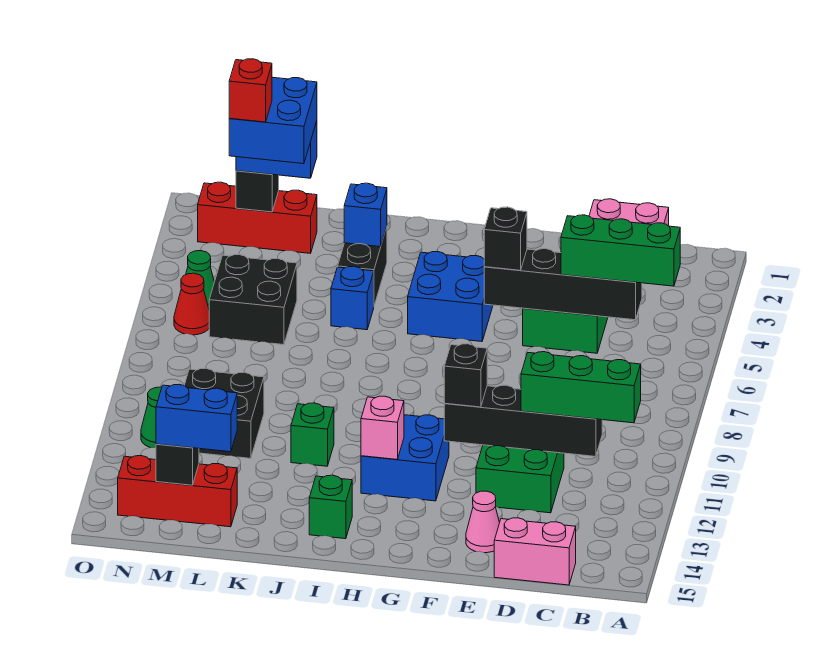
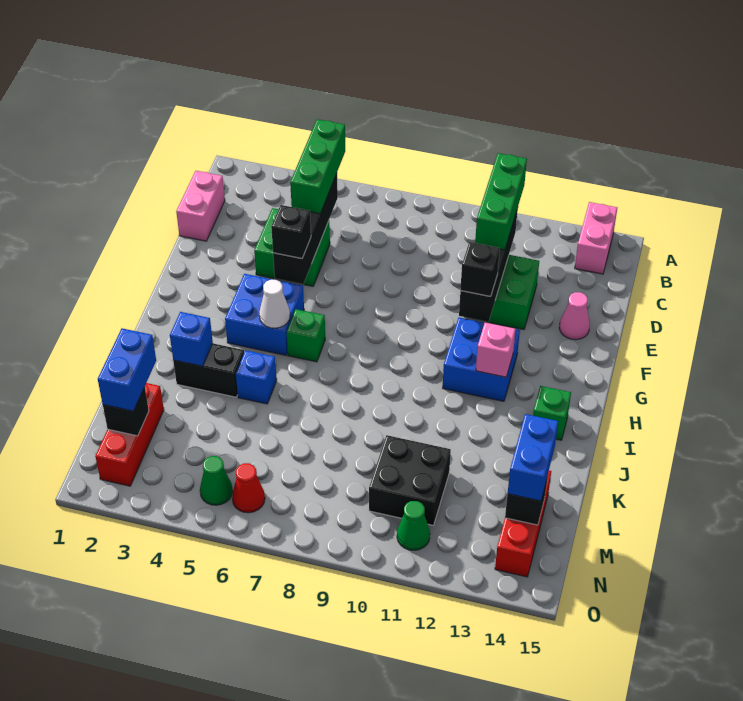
pink 1x2 brick [494,518,576,585] -> pink 1x2 brick moved to [575,202,617,274]
none -> white 1x1 cone [259,280,290,328]
green 1x1 brick [291,403,334,466] -> green 1x1 brick moved to [287,309,325,362]
blue 2x2 brick [229,77,317,164] -> none
black 2x2 brick [209,255,297,345] -> none
red 1x1 brick [229,59,272,122] -> none

